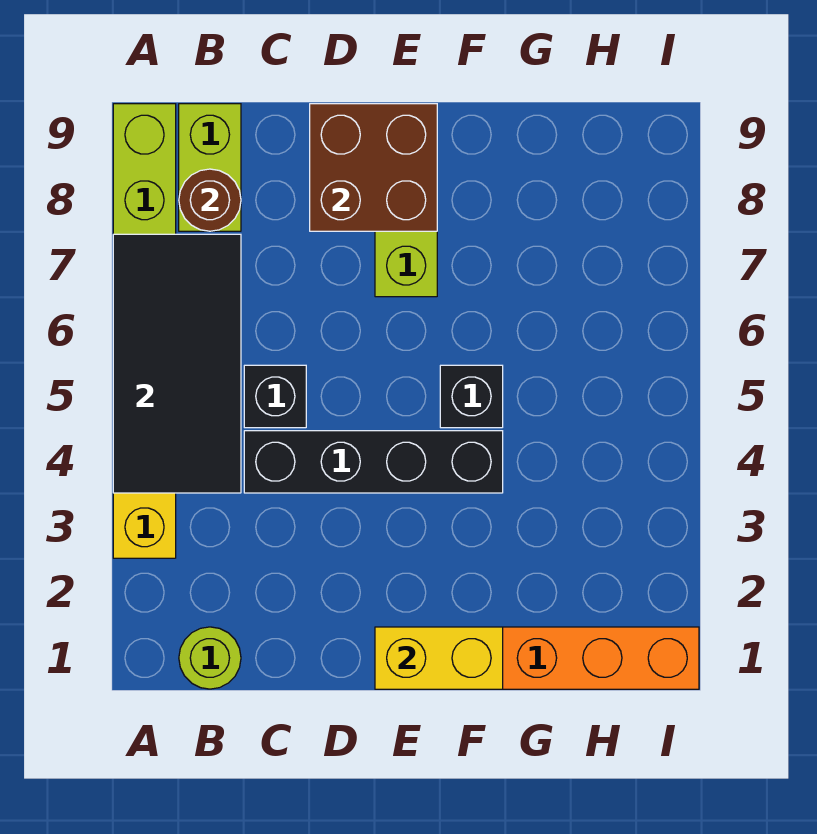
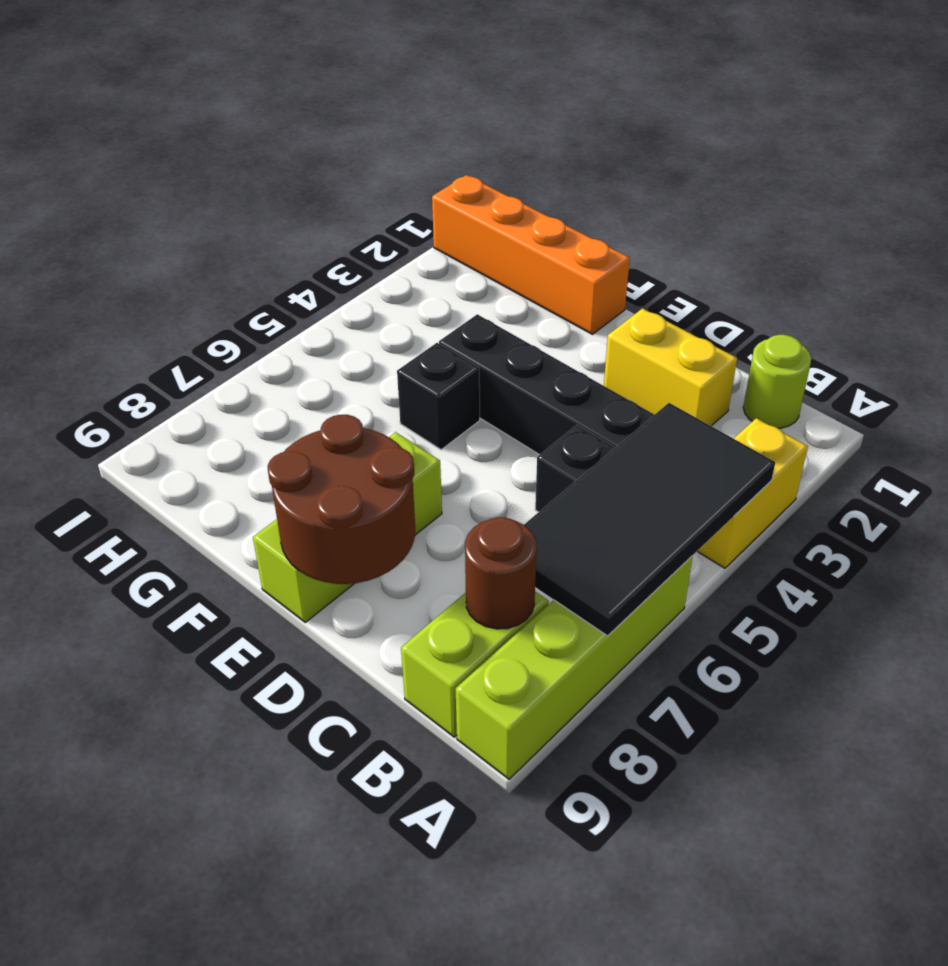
brown 2x2 brick [310,104,437,231] -> brown 2x2 round brick [268,415,415,584]
yellow 1x2 brick [375,627,503,689] -> yellow 1x2 brick moved to [604,308,737,426]

